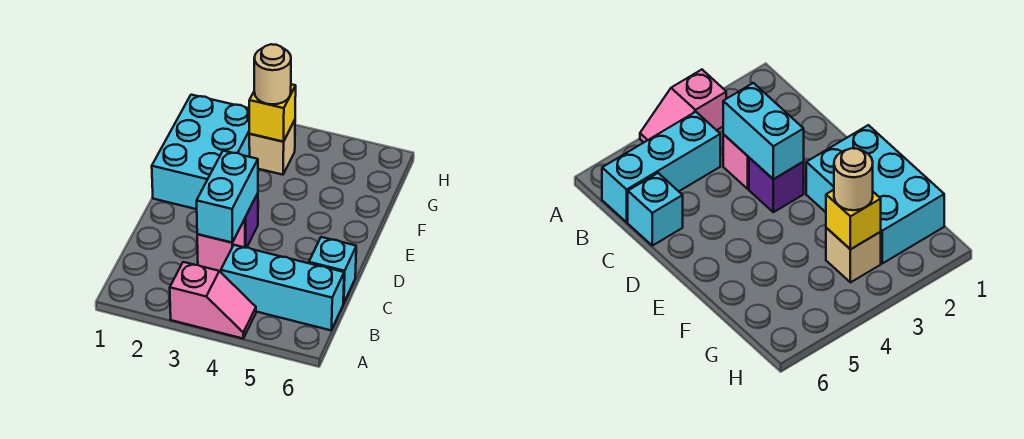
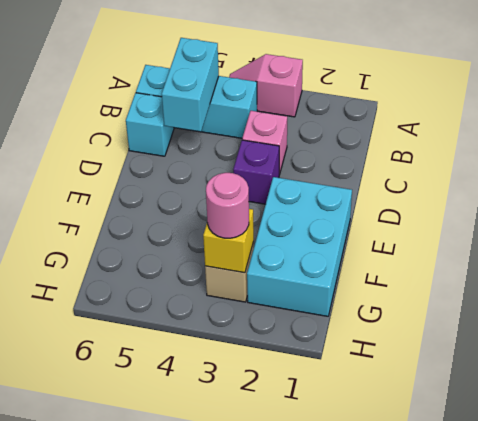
cyan 1x2 brick [197,151,258,243] -> cyan 1x2 brick moved to [162,38,219,132]
tan 1x1 round brick [254,44,291,104] -> pink 1x1 round brick [206,173,249,238]

